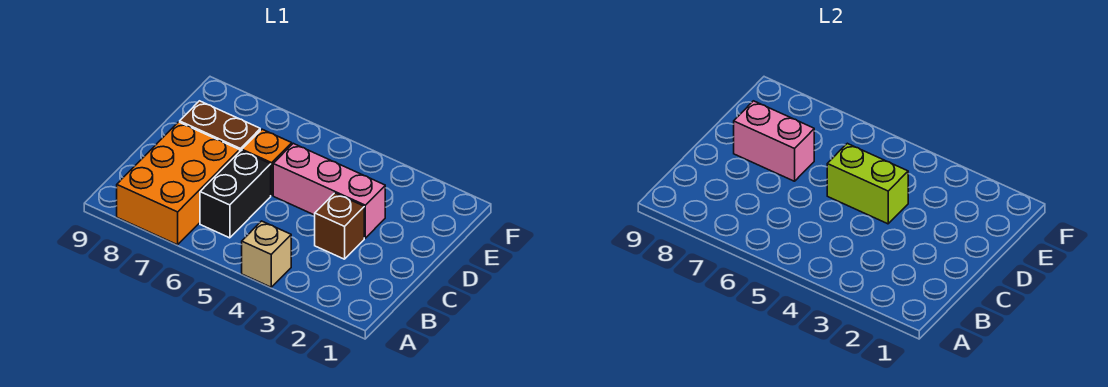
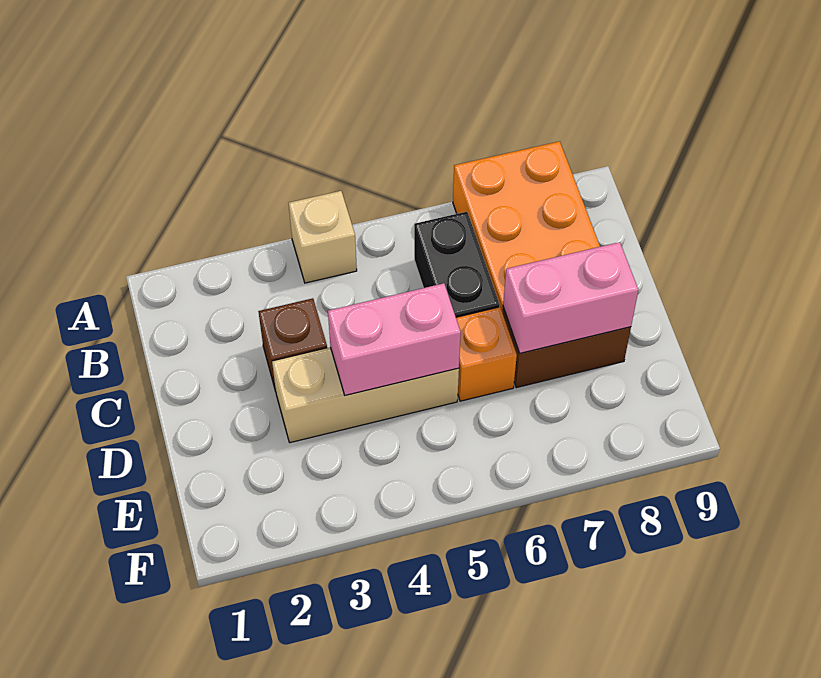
pink 1x3 brick [273,143,385,238] -> tan 1x3 brick [272,347,459,443]
lime 1x2 brick [827,143,908,224] -> pink 1x2 brick [328,283,461,395]

